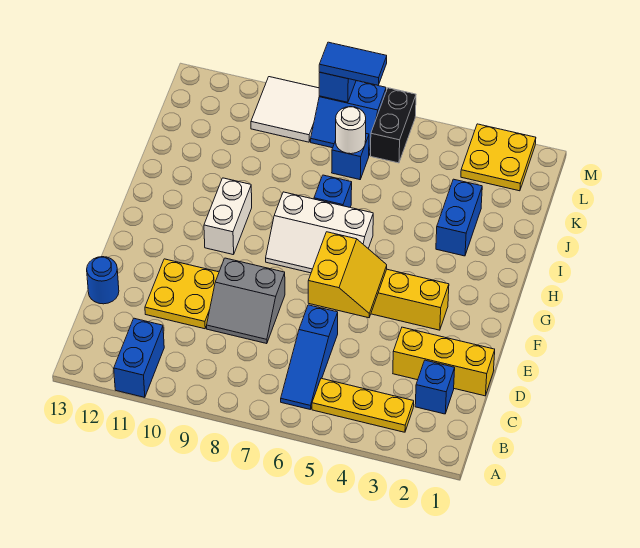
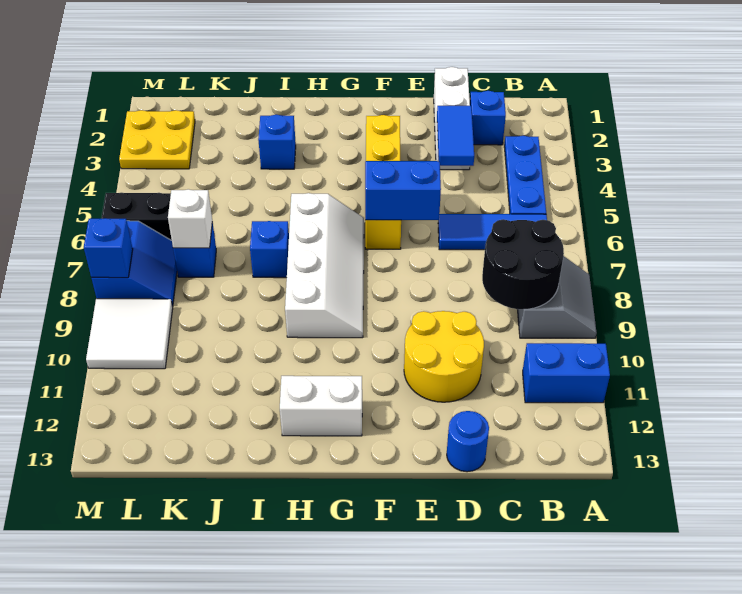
yellow 1x3 plate [312,378,414,432] -> blue 1x3 plate [504,136,546,214]
blue 1x3 slope [281,305,338,409] -> blue 1x3 tile [438,214,547,250]
none -> black 2x2 round brick [482,219,564,309]
yellow 1x3 brick [393,327,495,396] -> white 1x3 brick [434,67,470,170]
grey 2x2 slope [207,258,285,344] -> grey 2x2 slope moved to [518,256,597,338]
yellow 2x2 plate [145,259,219,329] -> yellow 2x2 round brick [404,311,484,402]
yellow 2x2 slope [308,232,387,318] -> blue 2x2 slope [365,161,441,220]
white 2x3 slope [266,192,373,273] -> white 2x4 slope [285,193,364,338]
white 1x2 brick [204,178,252,255] -> white 1x2 brick moved to [280,376,362,436]
blue 1x2 brick [436,179,482,256] -> blue 1x1 brick [258,115,296,169]
white 1x1 round brick [336,107,366,154] -> white 1x1 brick [168,189,212,248]
blue 1x2 tile [319,42,387,85] -> blue 1x2 tile moved to [437,106,474,166]

